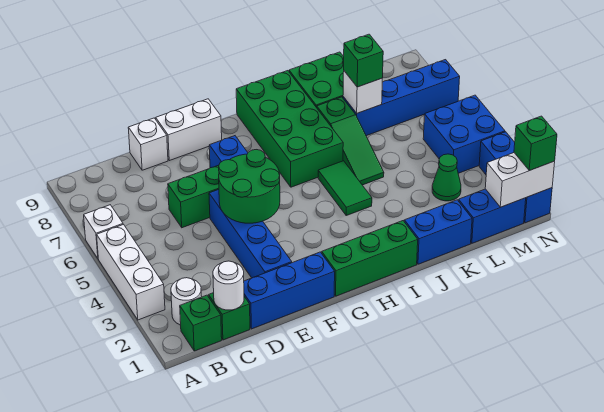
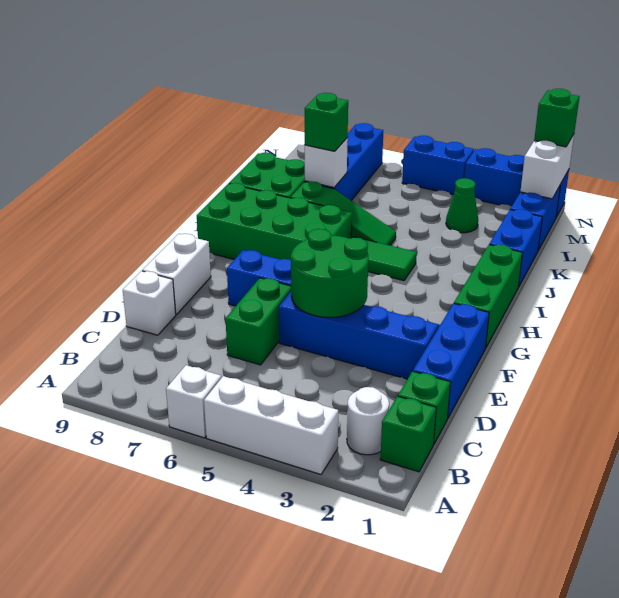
white 1x1 round brick [213,261,244,310] -> none
blue 2x2 brick [423,95,505,173] -> blue 1x2 brick [402,136,474,195]

